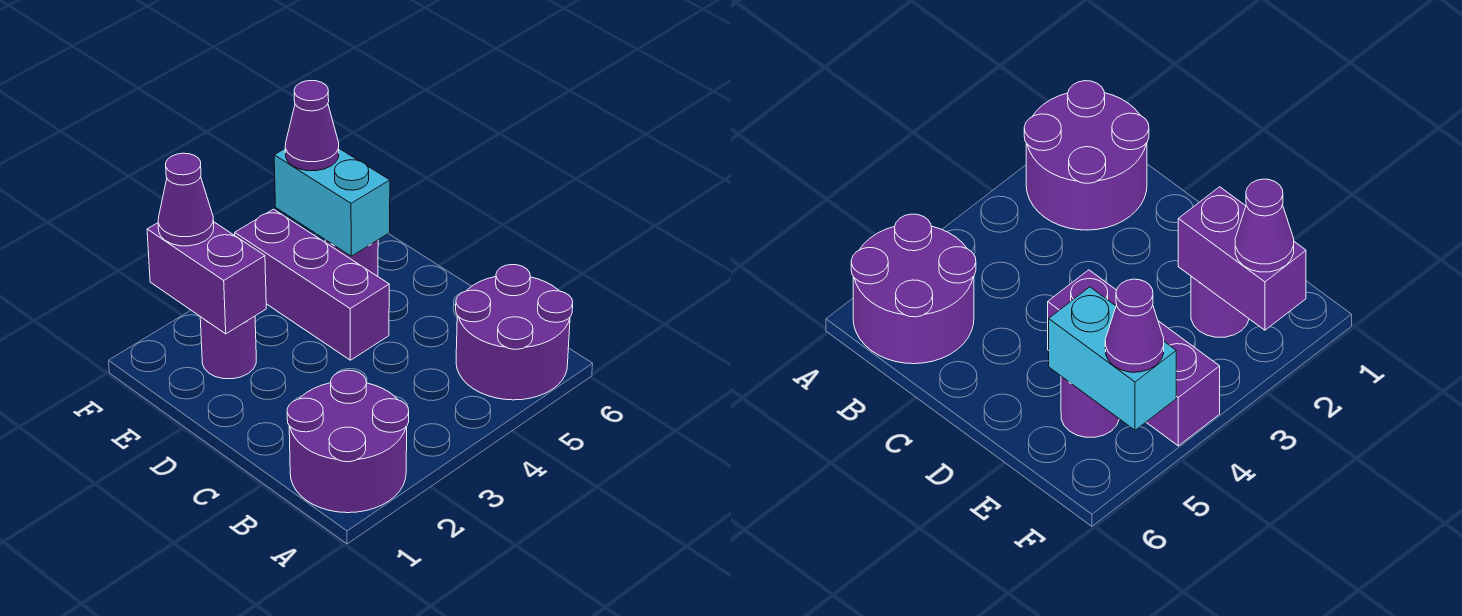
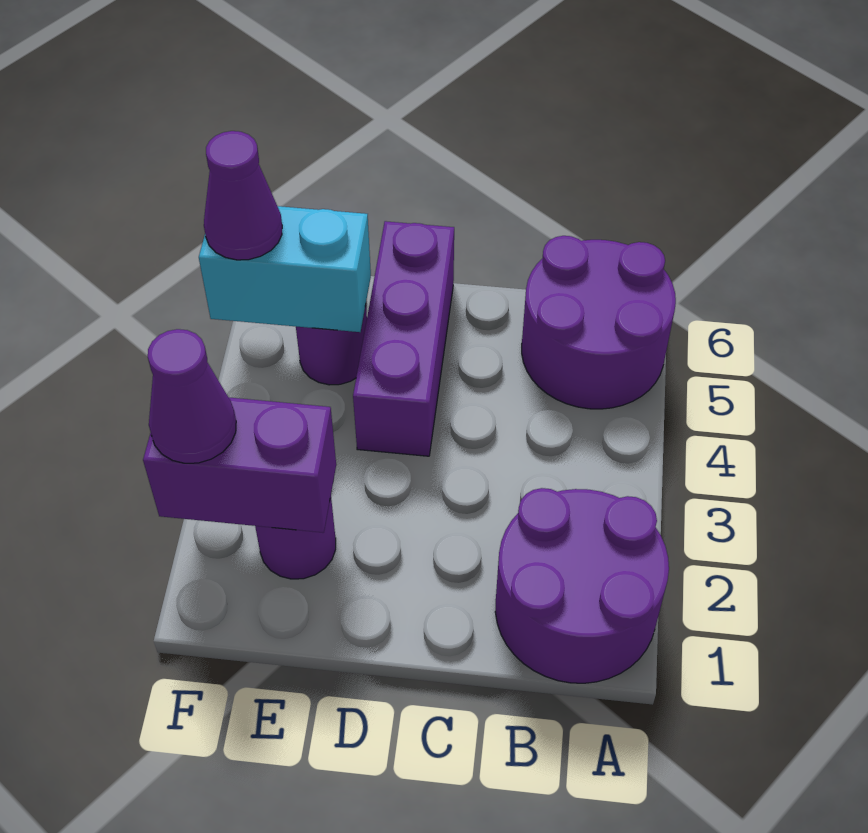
purple 1x3 brick [235,209,389,360] -> purple 1x3 brick turned to [353,221,454,456]

